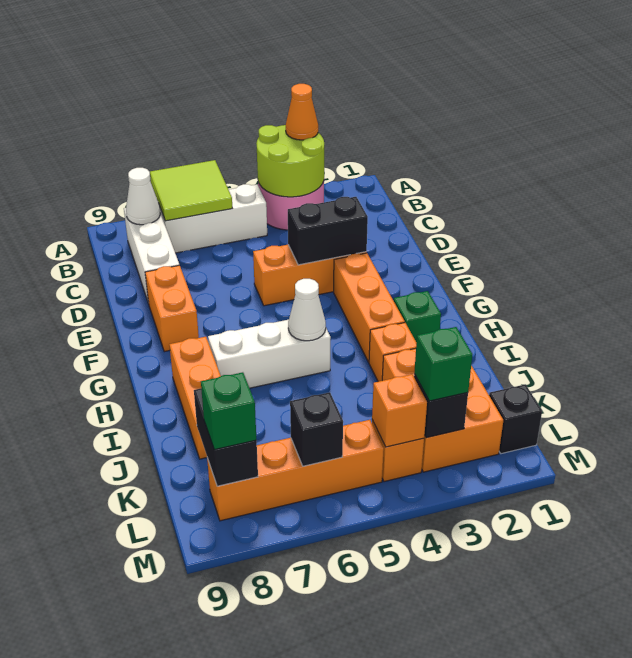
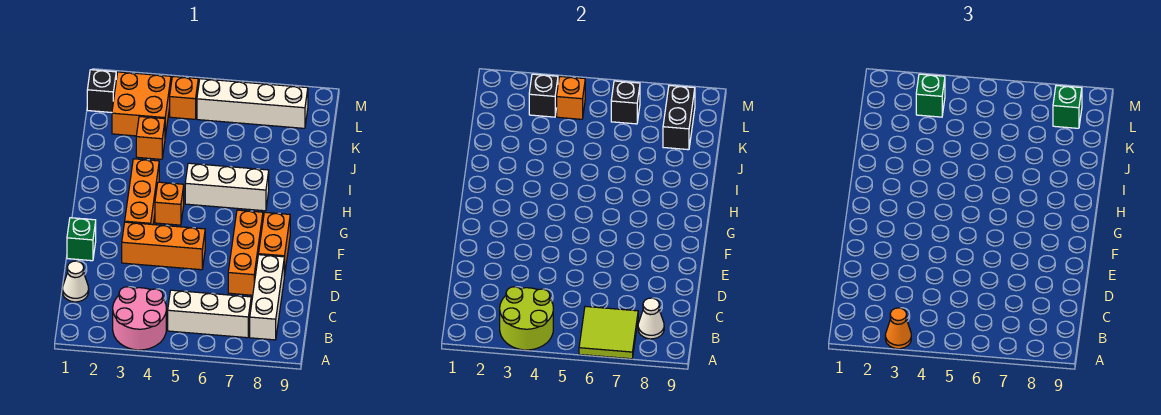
black 1x2 brick [288,197,368,265] -> none
green 1x1 brick [394,291,441,342] -> green 1x1 brick moved to [67,218,96,261]
white 1x1 cone [288,279,326,341] -> white 1x1 cone moved to [63,261,89,302]
orange 1x3 brick [169,337,221,459] -> orange 1x3 brick moved to [228,210,263,295]
orange 1x1 brick [369,323,417,382] -> orange 1x1 brick moved to [155,182,184,225]
orange 1x4 brick [207,420,384,521] -> white 1x4 brick [197,79,308,128]

